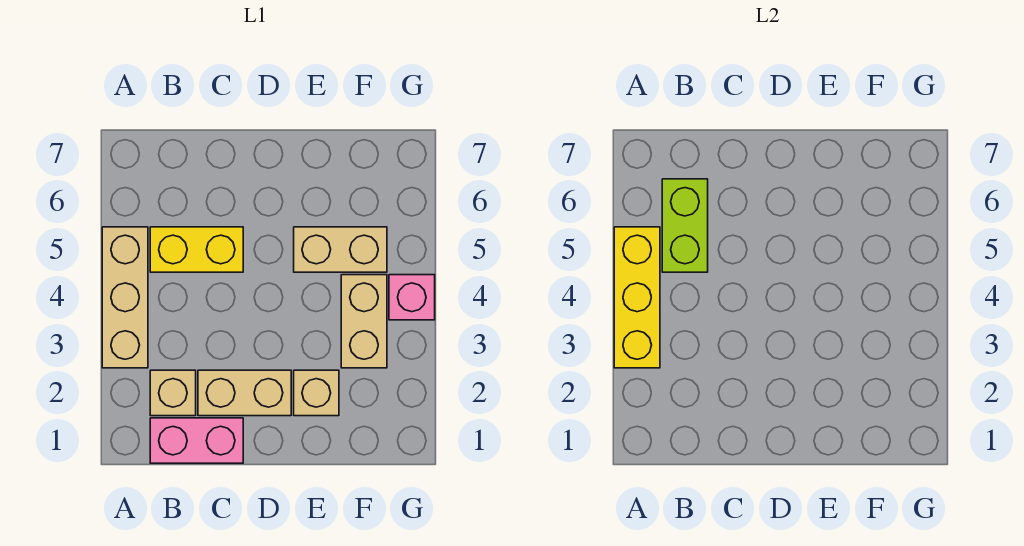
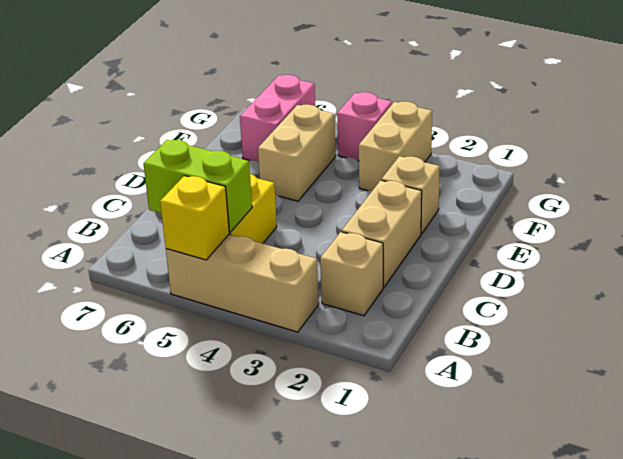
yellow 1x3 brick [614,227,660,368] -> yellow 1x1 brick [160,176,230,260]
pink 1x2 brick [150,418,243,463] -> pink 1x2 brick moved to [240,75,315,162]
tan 1x2 brick [341,275,387,368] -> tan 1x2 brick turned to [359,102,432,191]

